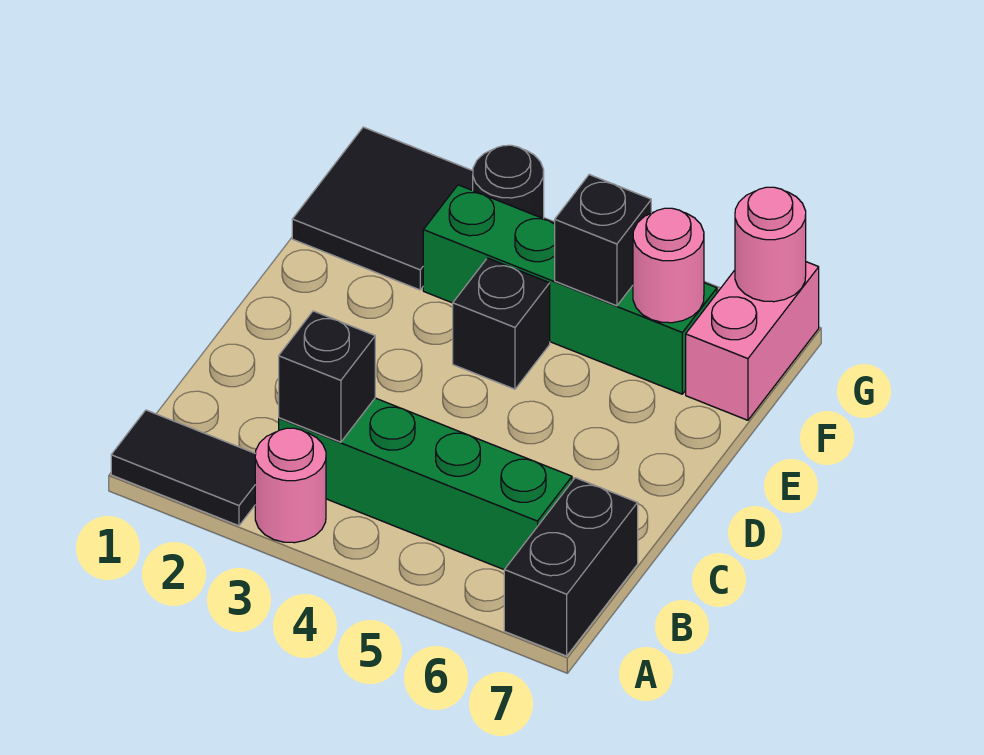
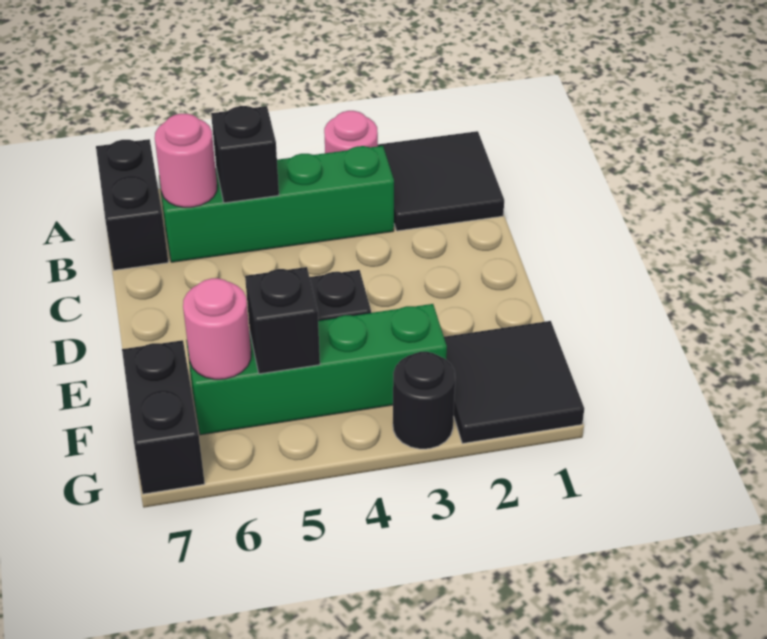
black 1x2 tile [111,410,256,526] -> black 2x2 tile [378,131,504,231]
black 1x1 brick [279,311,375,442] -> black 1x1 brick moved to [211,106,279,203]
pink 1x2 brick [686,262,819,420] -> black 1x2 brick [122,340,205,494]
pink 1x1 round brick [735,187,806,302] -> pink 1x1 round brick moved to [155,114,217,207]

